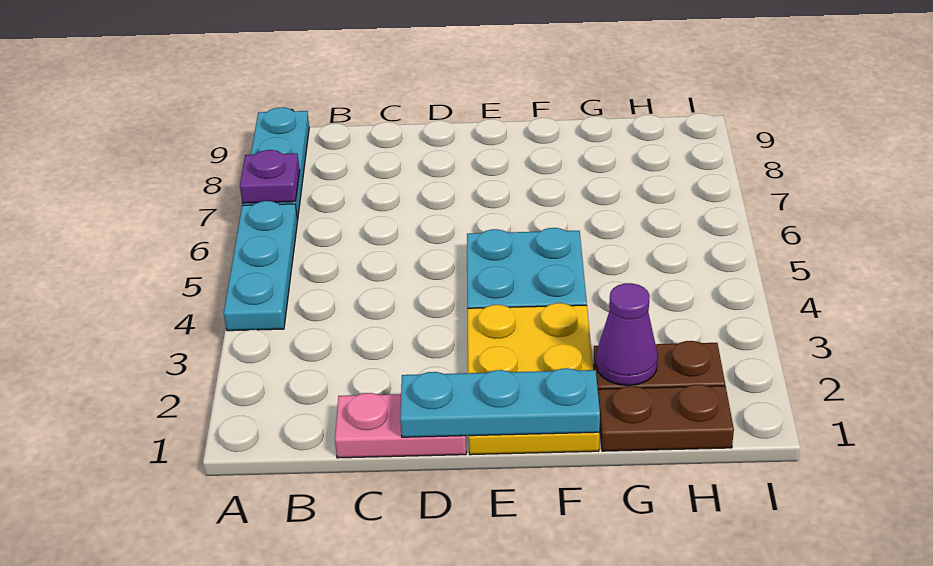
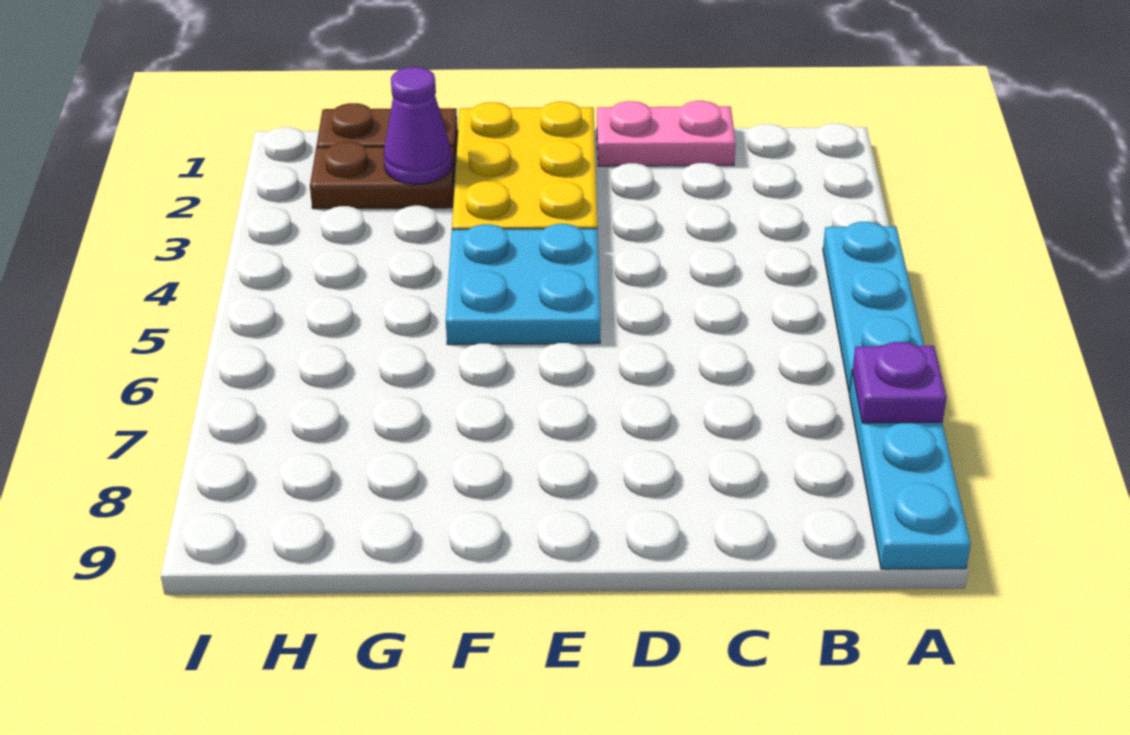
cyan 1x3 plate [400,368,600,437] -> none

